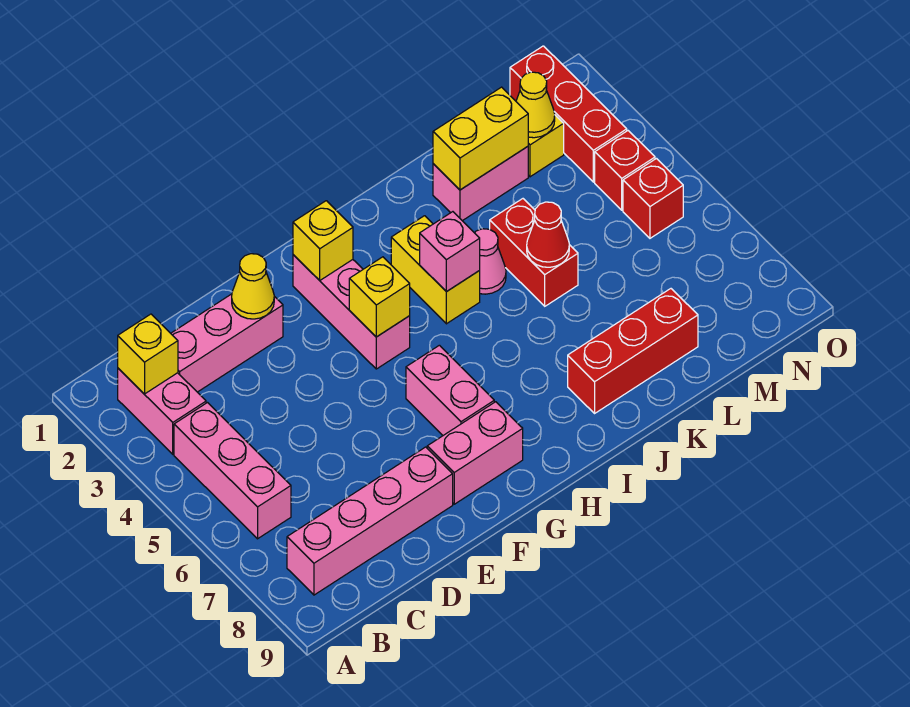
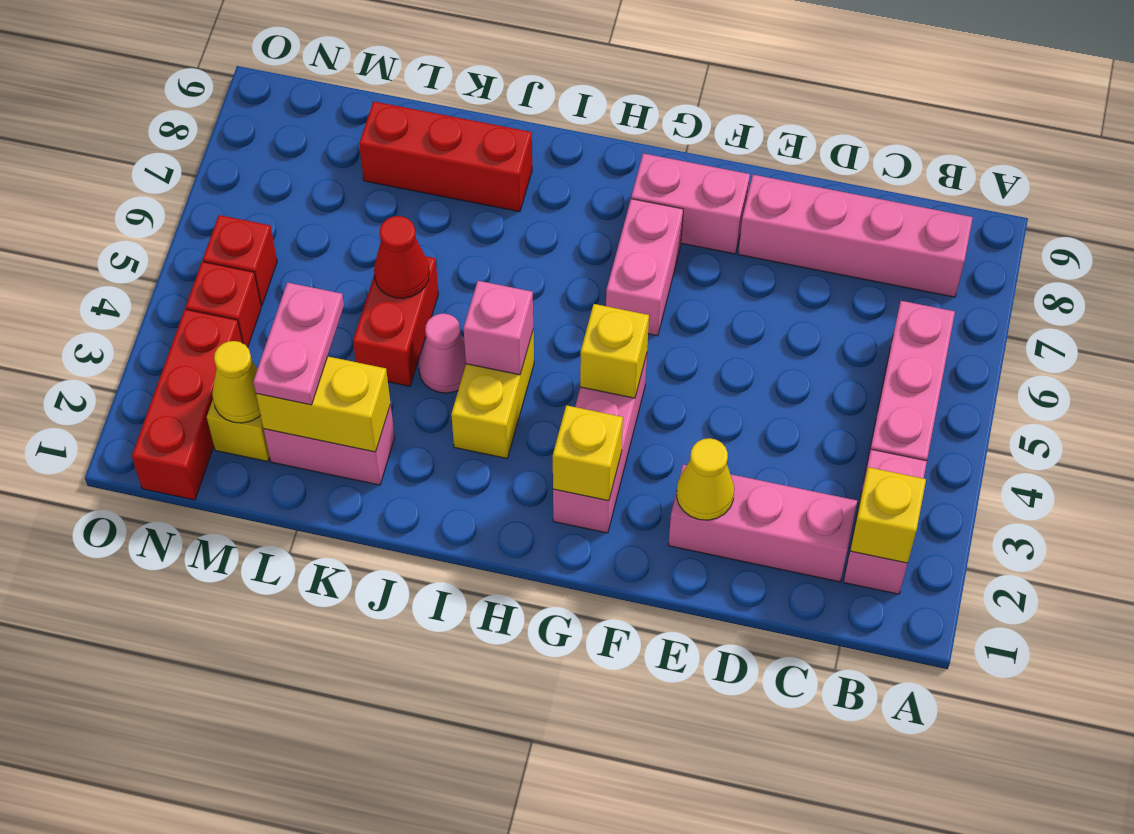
none -> pink 1x2 plate [253,282,344,405]

